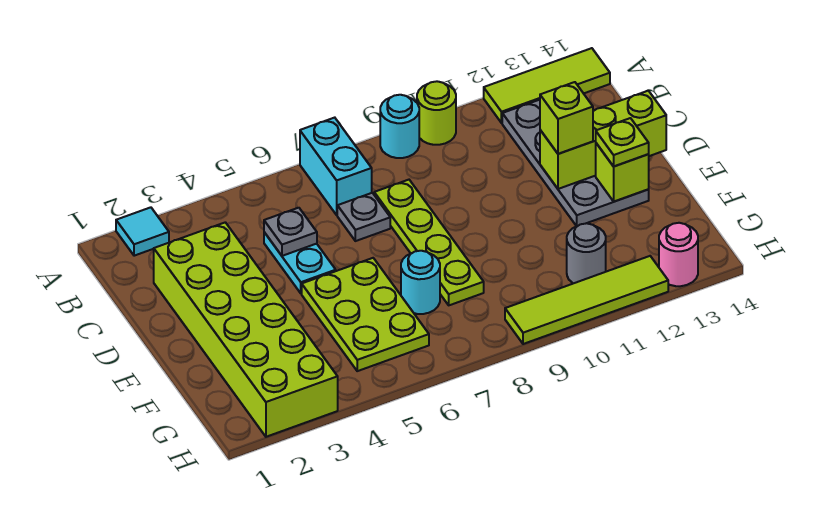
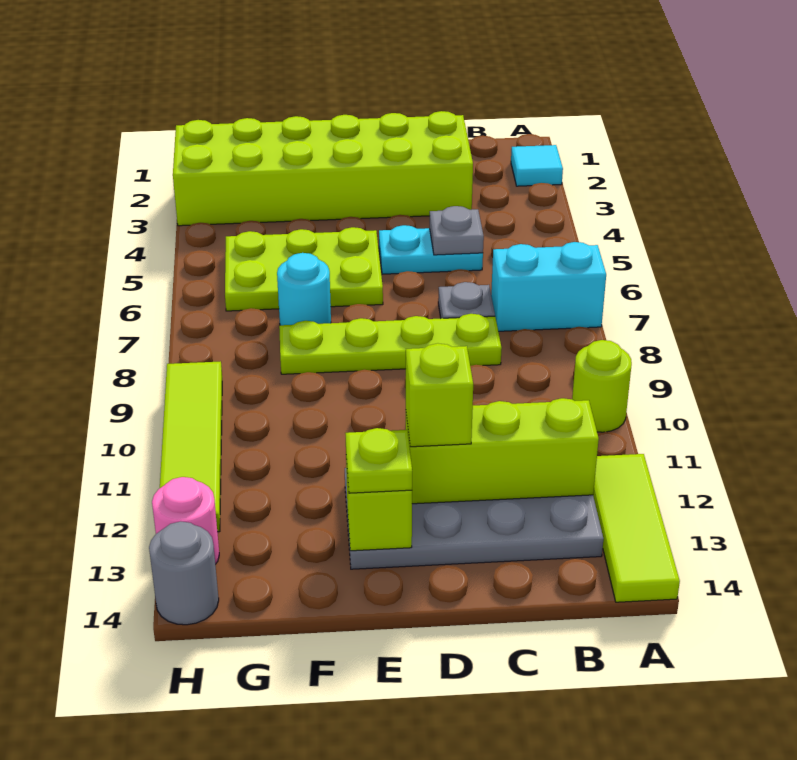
cyan 1x1 round brick [380,95,419,158] -> none
lime 1x3 brick [540,91,666,189] -> lime 1x3 brick turned to [406,398,599,504]
grey 1x1 round brick [567,223,606,283] -> grey 1x1 round brick moved to [149,521,219,625]

